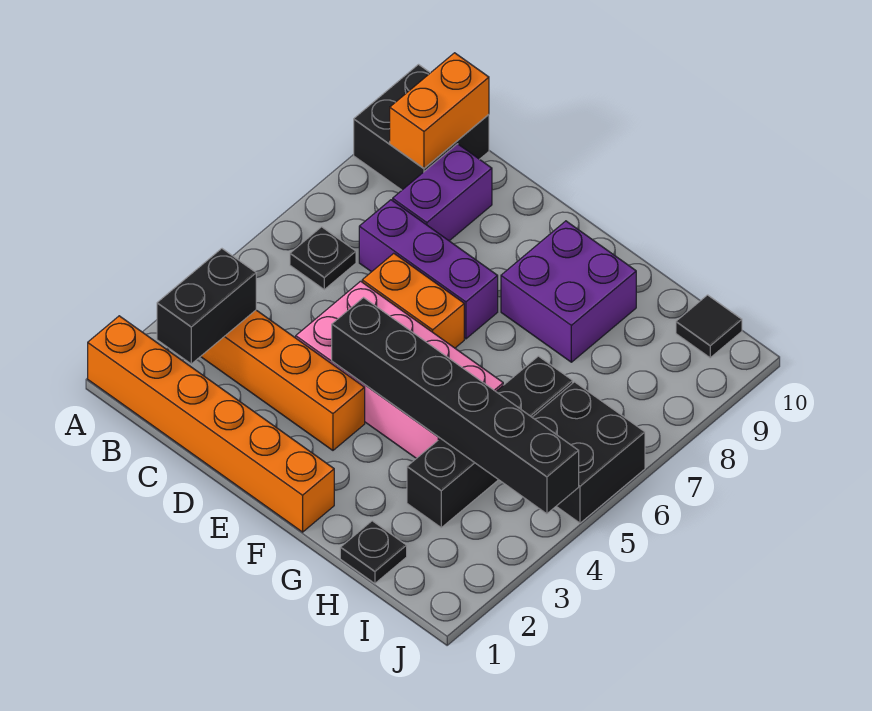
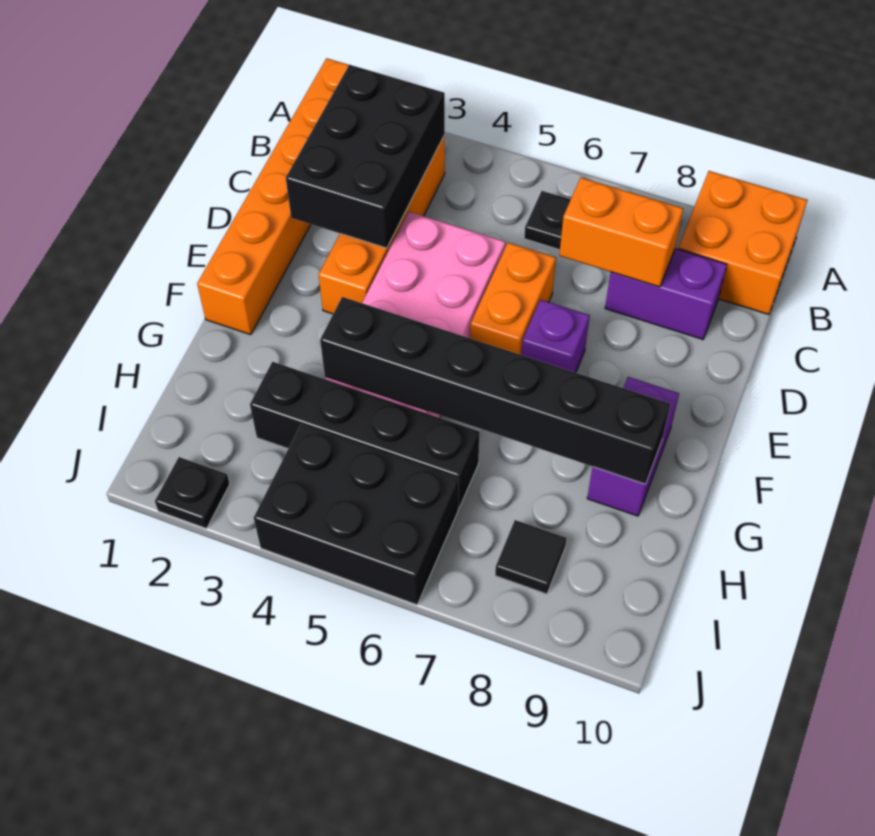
black 2x2 brick [354,65,489,190] -> orange 2x2 brick [678,171,808,314]
black 1x2 brick [157,249,256,364] -> black 2x3 brick [286,65,445,248]
orange 1x2 brick [390,53,489,168] -> orange 1x2 brick moved to [559,178,683,287]
purple 1x3 brick [359,200,498,339] -> purple 1x1 brick [521,300,590,373]
black 1x6 brick [332,298,579,514] -> black 1x6 brick turned to [320,297,670,484]
purple 2x2 brick [501,221,636,362] -> purple 1x2 brick [587,377,679,516]
black 1x1 plate [340,521,407,584] -> black 1x1 plate moved to [155,457,230,528]
black 2x2 brick [532,382,645,523] -> black 2x3 brick [254,425,459,605]
black 1x1 tile [676,295,742,358] -> black 1x1 tile moved to [495,520,567,594]

